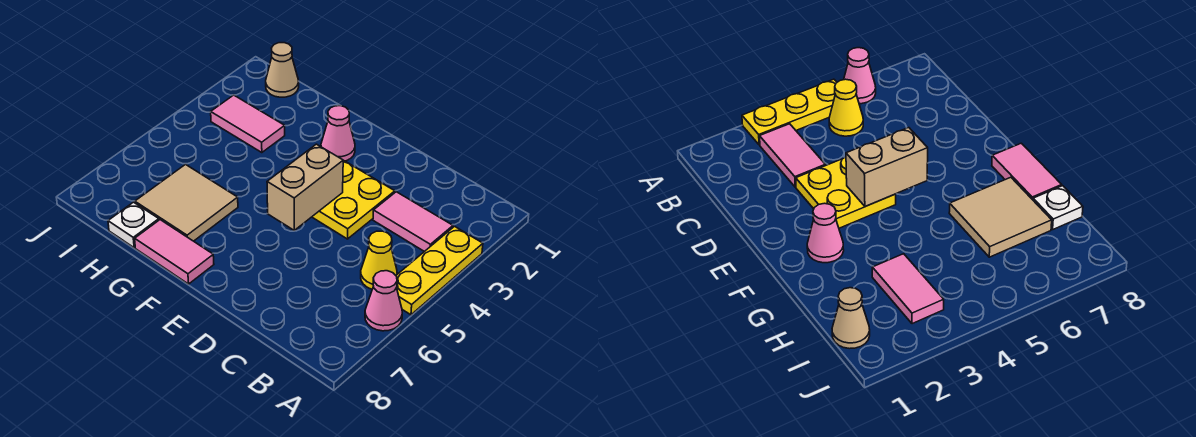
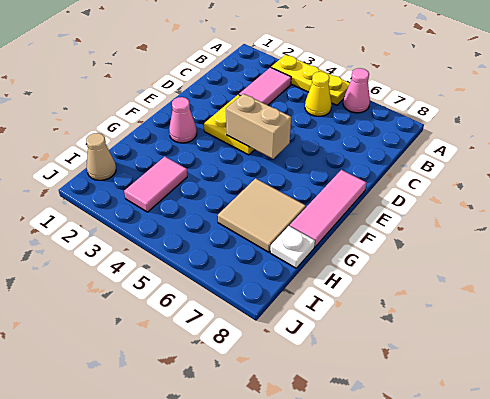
pink 1x2 tile [135,220,214,284] -> pink 1x3 tile [290,170,367,247]

